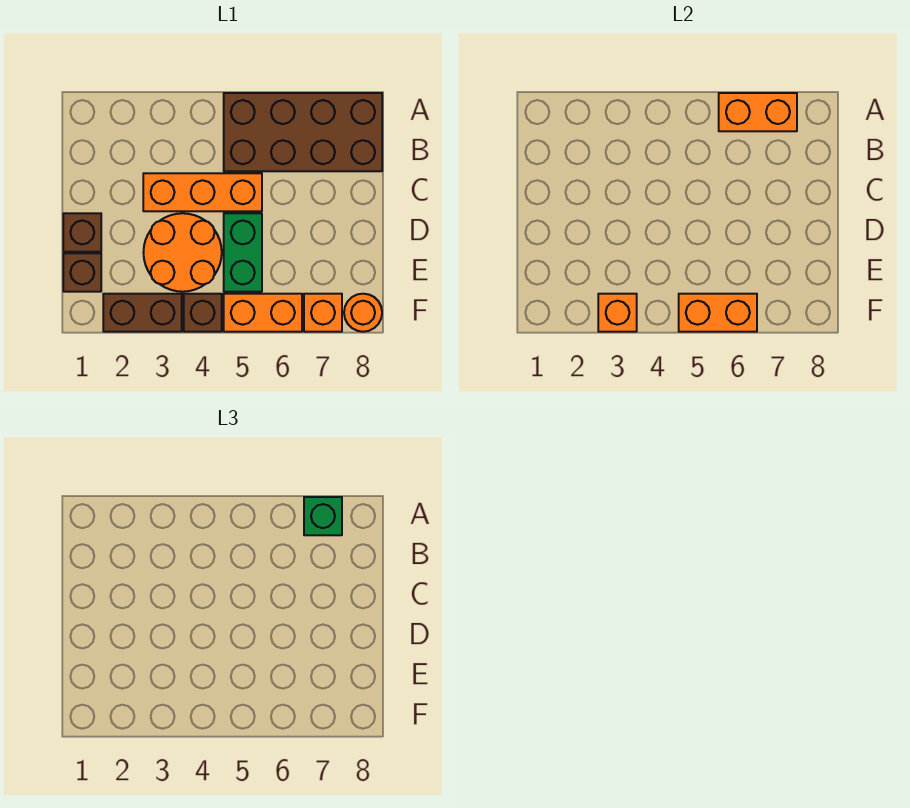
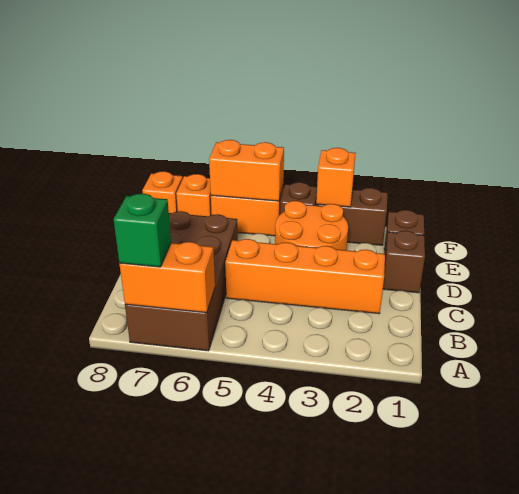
brown 2x4 brick [224,93,382,171] -> brown 2x4 brick turned to [125,211,238,351]
orange 1x3 brick [143,173,262,211] -> orange 1x4 brick [225,239,385,314]
green 1x2 brick [224,213,262,292] -> none
orange 1x1 round brick [344,294,382,332] -> orange 1x1 brick [142,171,183,213]

